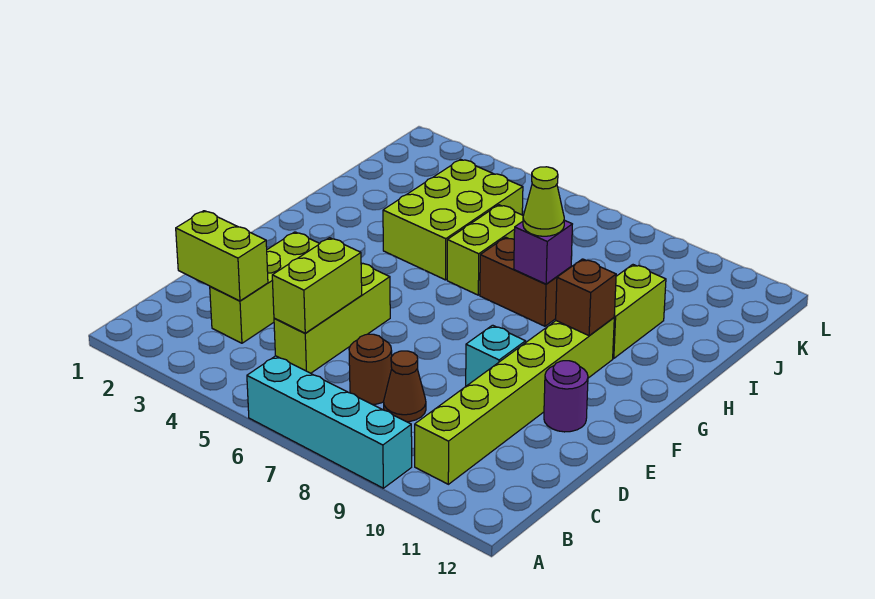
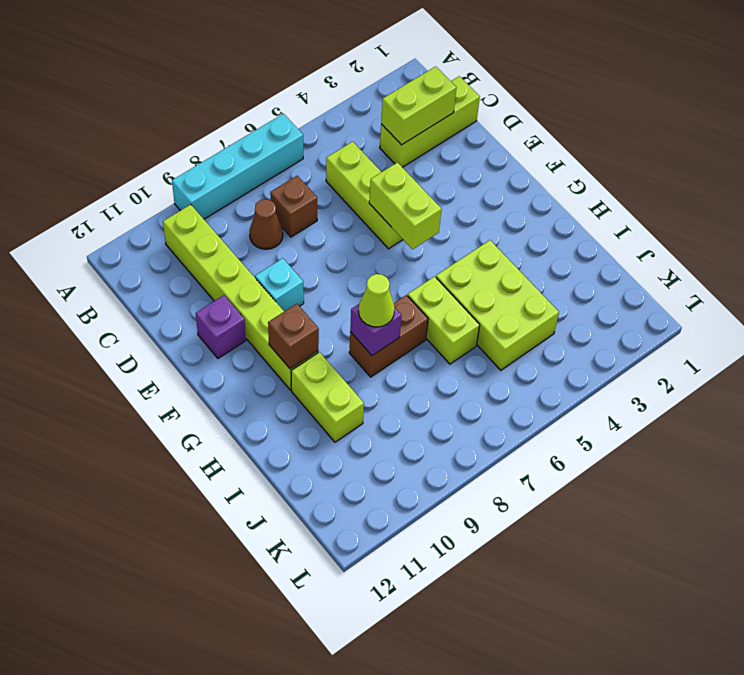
lime 1x3 brick [210,232,320,343] -> lime 1x3 brick turned to [380,76,480,167]
lime 1x2 brick [272,238,362,333] -> lime 1x2 brick moved to [369,162,441,249]
brown 1x1 round brick [349,334,392,405] -> brown 1x1 brick [270,176,317,237]
purple 1x1 round brick [544,361,588,432] -> purple 1x1 brick [196,295,246,358]

